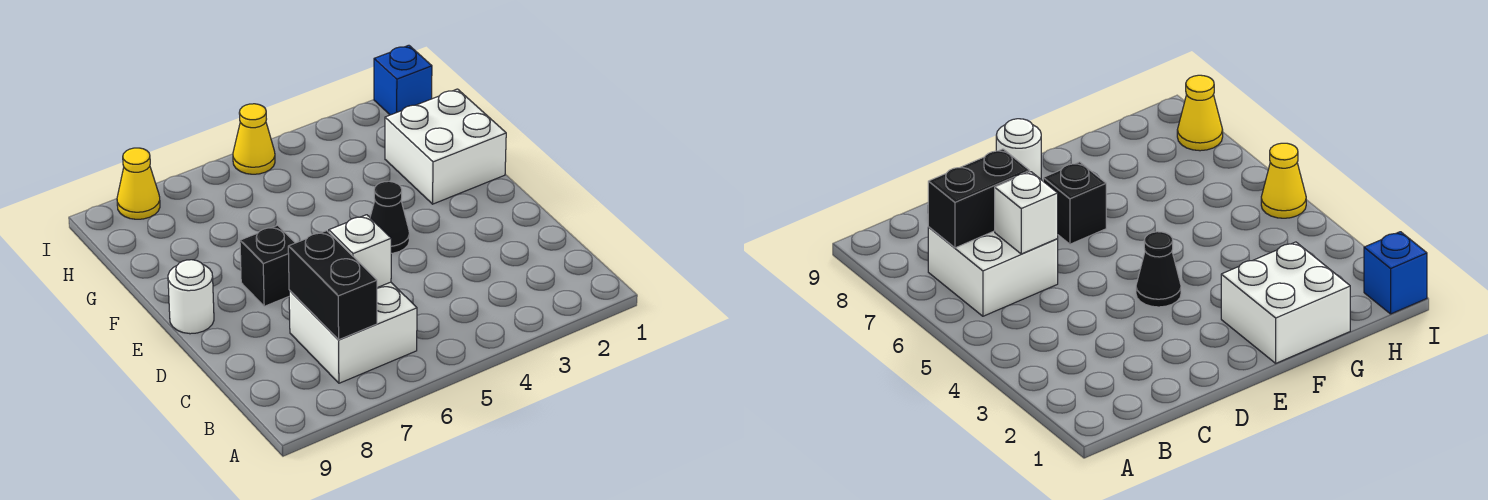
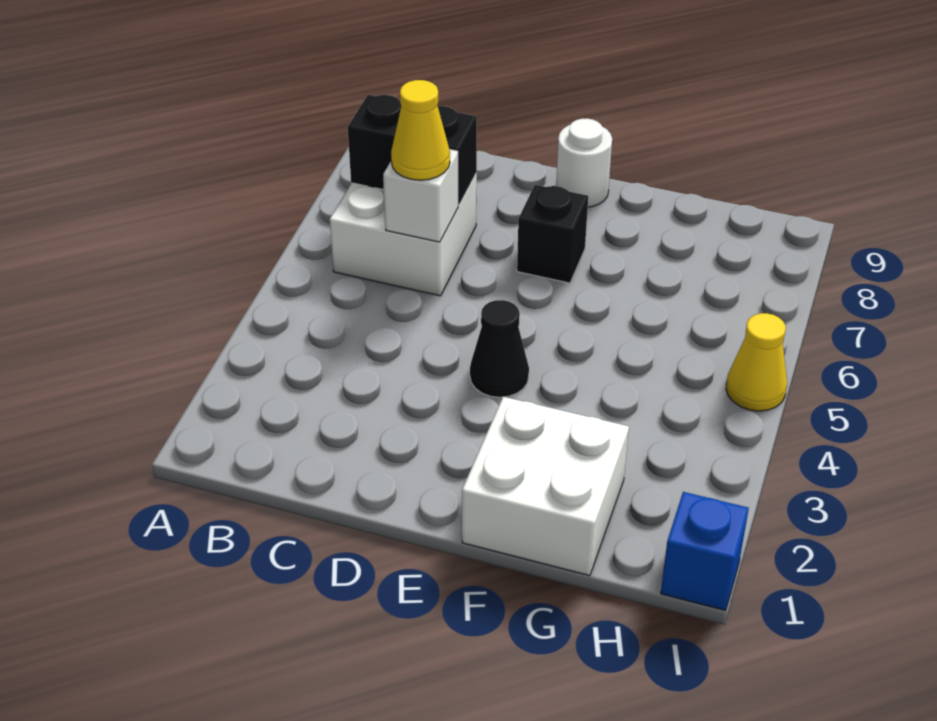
yellow 1x1 cone [117,148,160,219] -> yellow 1x1 cone moved to [391,80,450,180]

